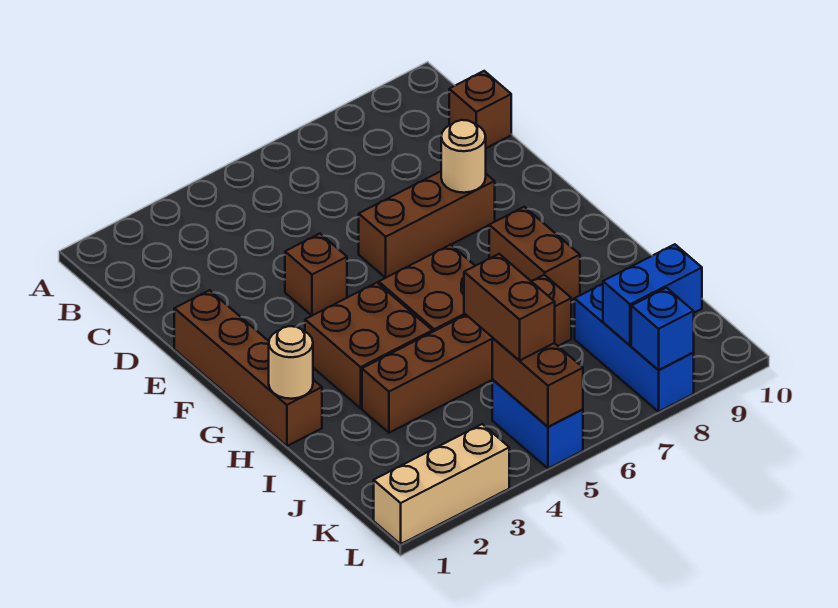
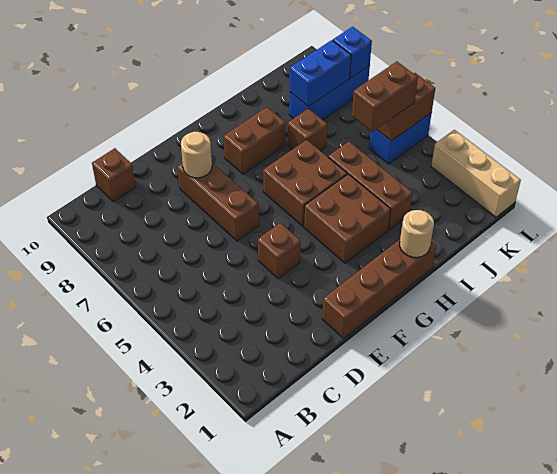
blue 1x2 brick [603,244,702,346] -> blue 1x2 brick turned to [290,40,351,107]

